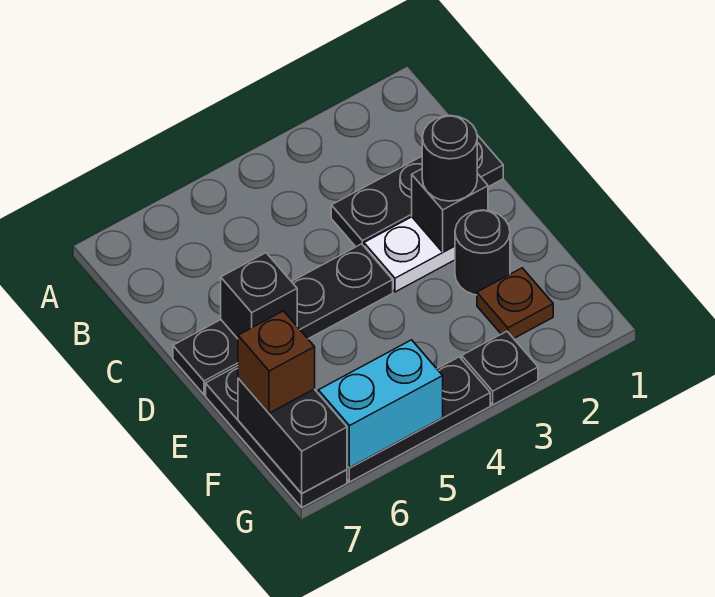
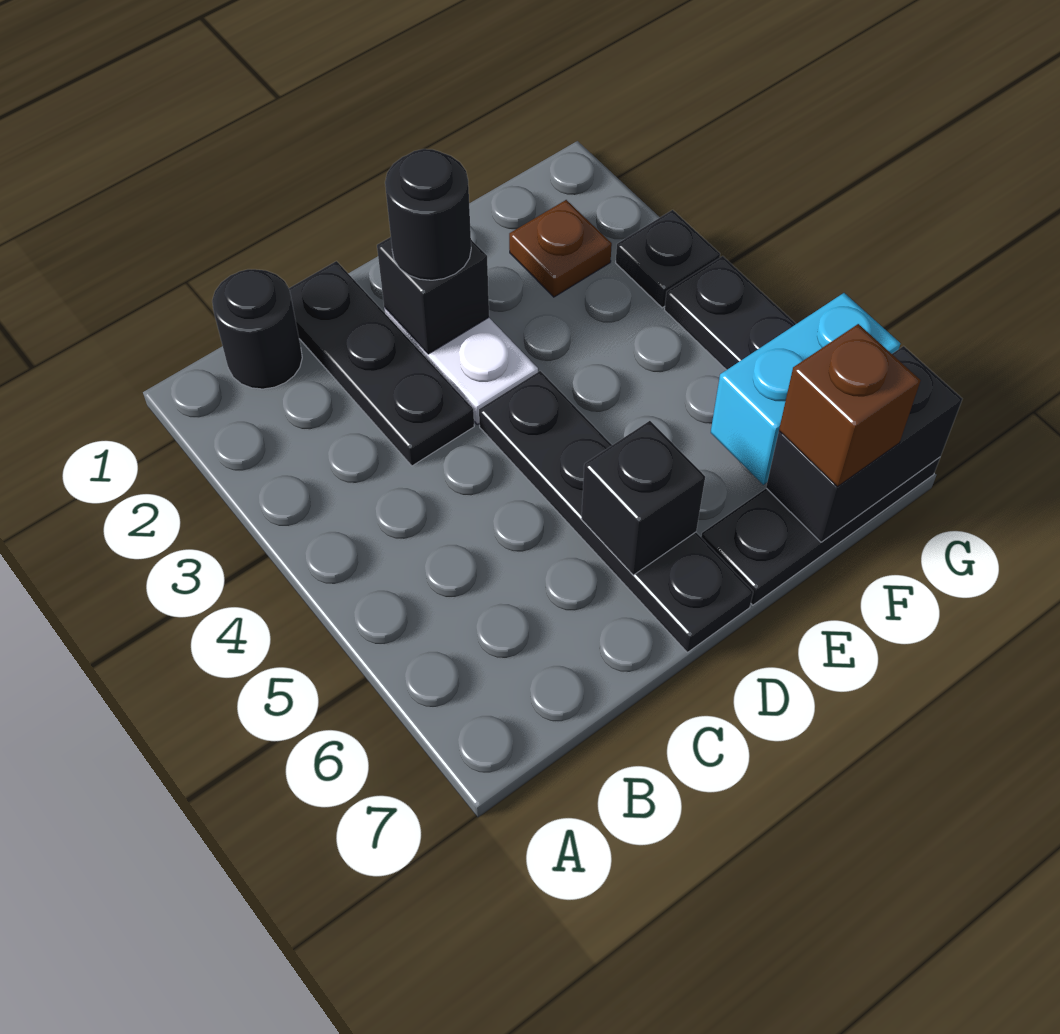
black 1x1 round brick [455,210,510,295] -> black 1x1 round brick moved to [212,269,302,389]
cyan 1x2 brick [318,340,443,468] -> cyan 1x2 brick turned to [711,293,900,485]

